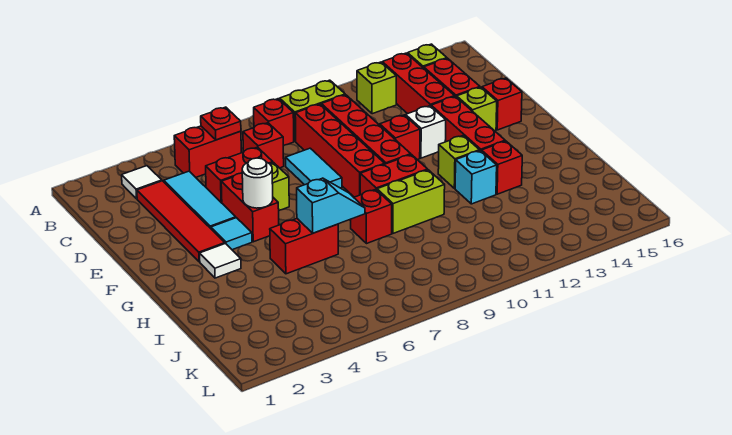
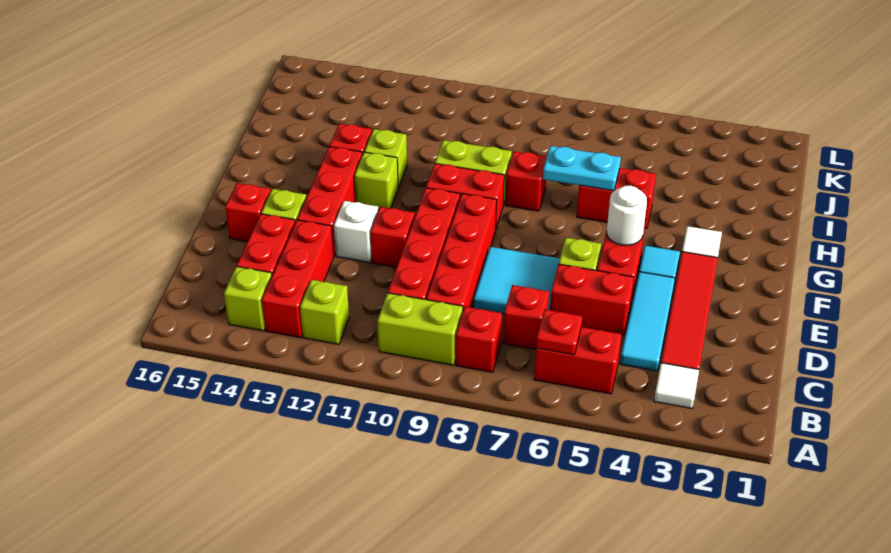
cyan 1x2 tile [286,148,342,188] -> cyan 2x2 tile [473,247,560,314]
cyan 1x2 slope [297,178,365,233] -> cyan 1x2 plate [543,146,621,191]
cyan 1x1 brick [455,151,497,204] -> lime 1x1 brick [364,129,407,188]

